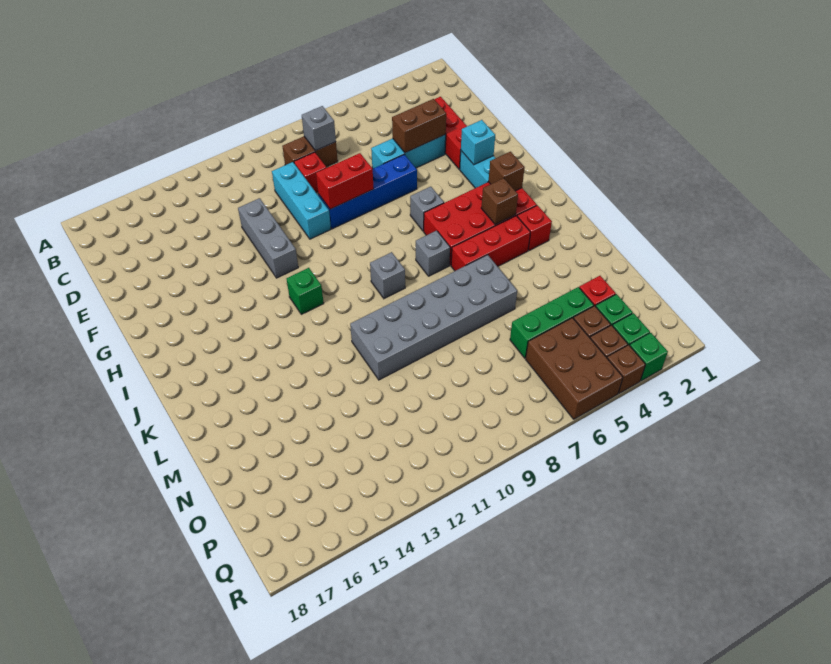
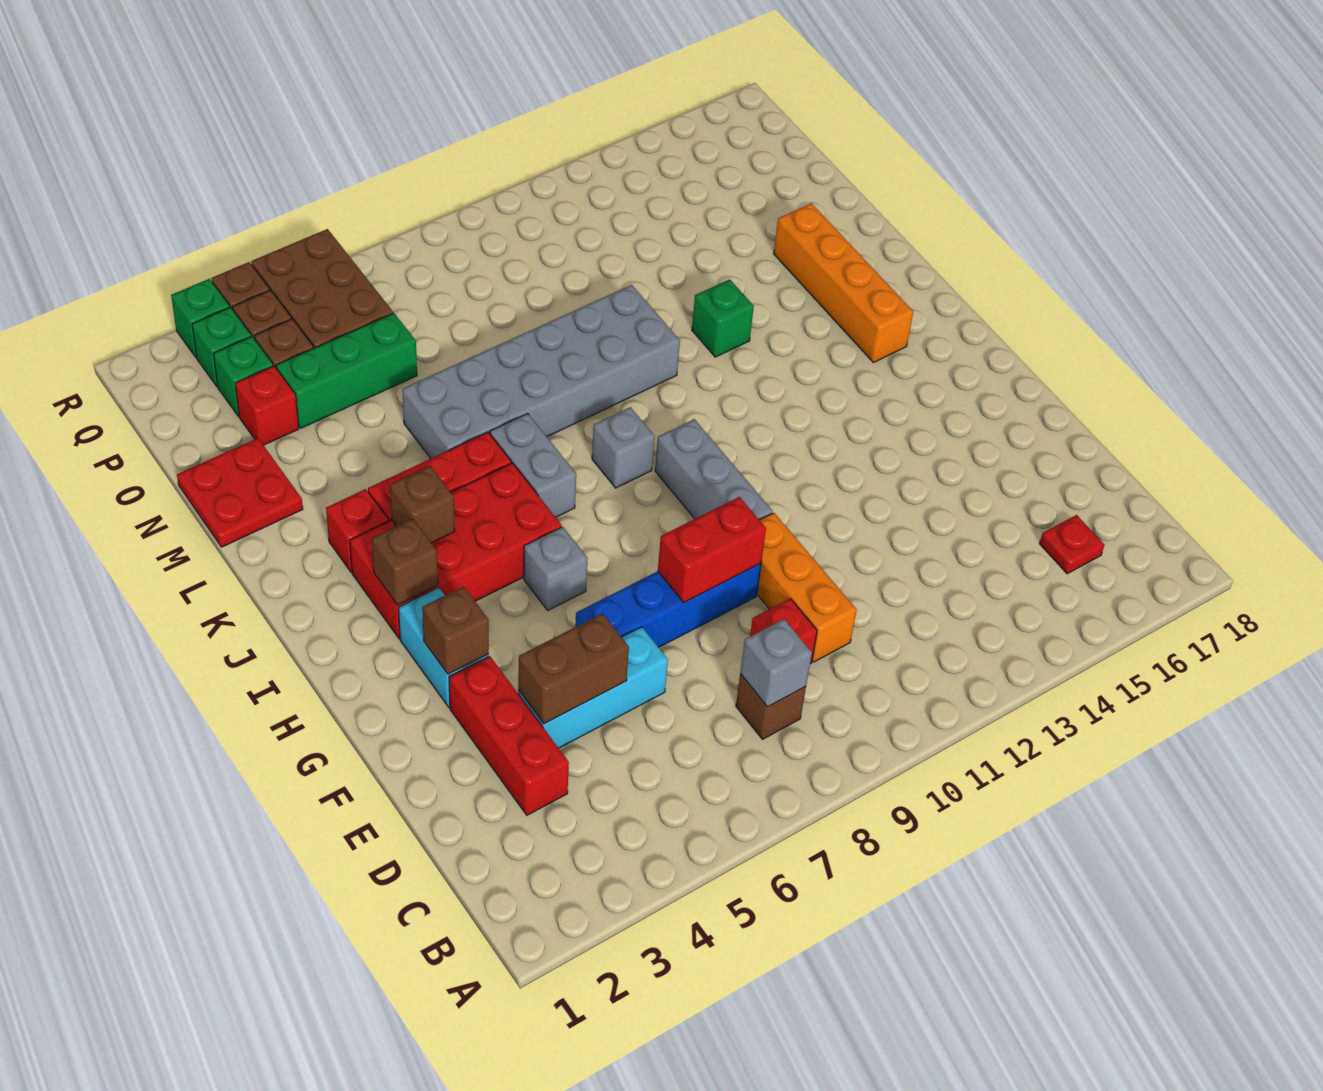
brown 1x2 brick [282,136,338,167] -> brown 1x1 brick [736,674,806,739]
none -> red 1x1 plate [1039,515,1104,574]
cyan 1x3 brick [272,162,331,239] -> orange 1x3 brick [757,513,857,662]
grey 1x3 brick [238,198,298,278] -> grey 1x3 brick moved to [655,419,773,520]
cyan 1x1 brick [461,120,495,165] -> brown 1x1 brick [422,587,489,674]
green 1x1 brick [286,268,324,314] -> green 1x1 brick moved to [692,279,754,357]
grey 1x1 brick [416,231,450,276] -> grey 1x2 brick [490,414,576,517]
none -> orange 1x4 brick [774,203,913,363]
none -> red 2x2 plate [177,438,303,547]

